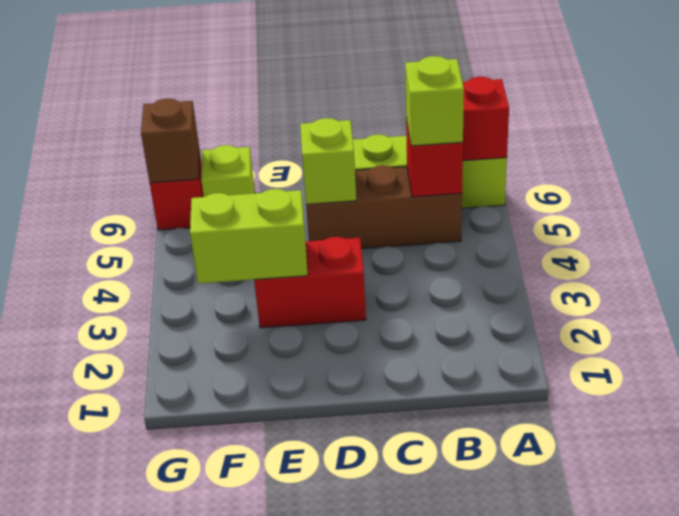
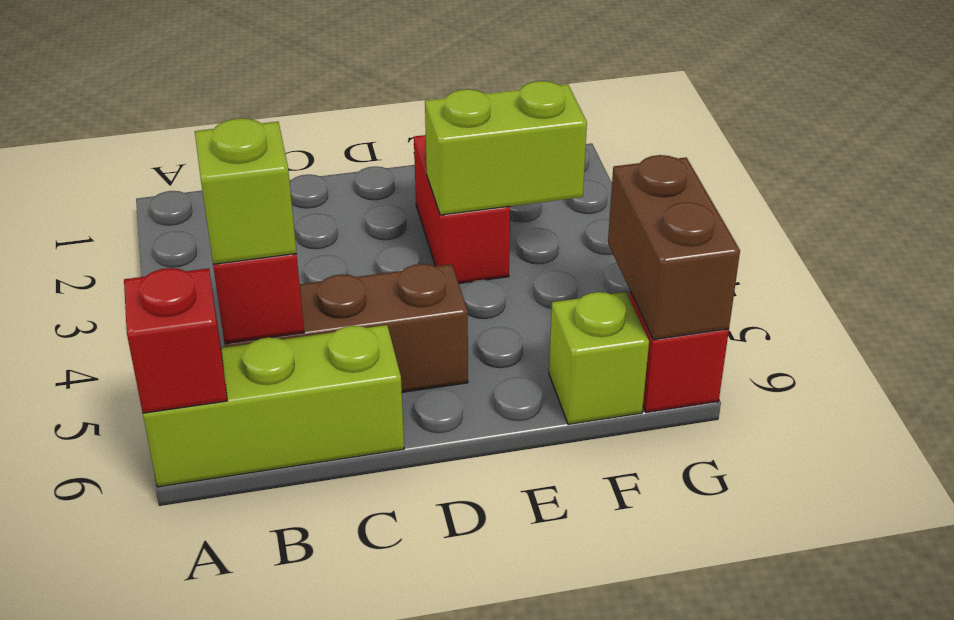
red 1x2 brick [254,237,366,328] -> red 1x2 brick turned to [414,135,510,283]
lime 1x1 brick [300,118,356,204] -> none
brown 1x1 brick [141,99,200,183] -> brown 1x2 brick [608,155,740,340]

